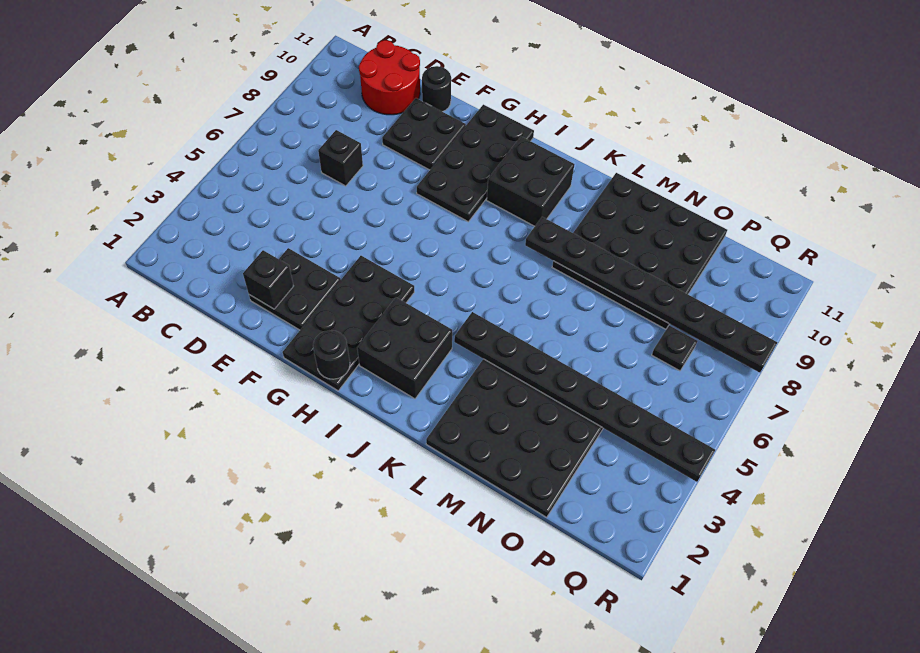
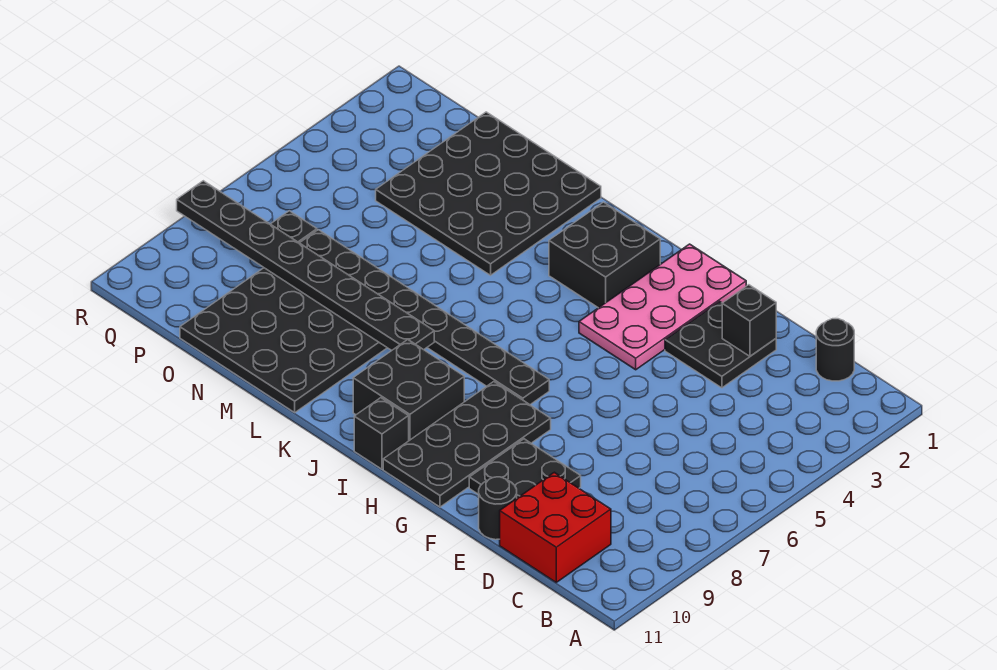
red 2x2 round brick [359,40,420,115] -> red 2x2 brick [500,472,611,582]
black 1x1 brick [318,130,363,186] -> black 1x1 brick moved to [354,398,409,469]
black 2x4 plate [283,256,414,391] -> pink 2x4 plate [579,244,746,370]
black 1x1 round brick [313,330,350,379] -> black 1x1 round brick moved to [816,319,854,381]
black 1x8 plate [454,312,715,482] -> black 1x8 plate moved to [300,230,549,405]

